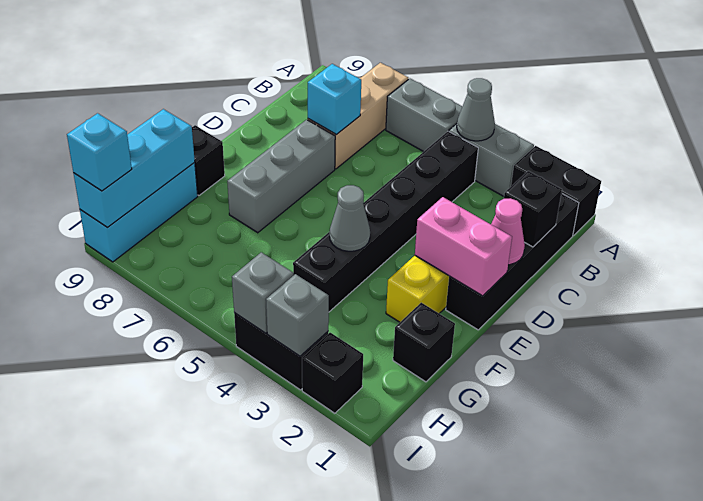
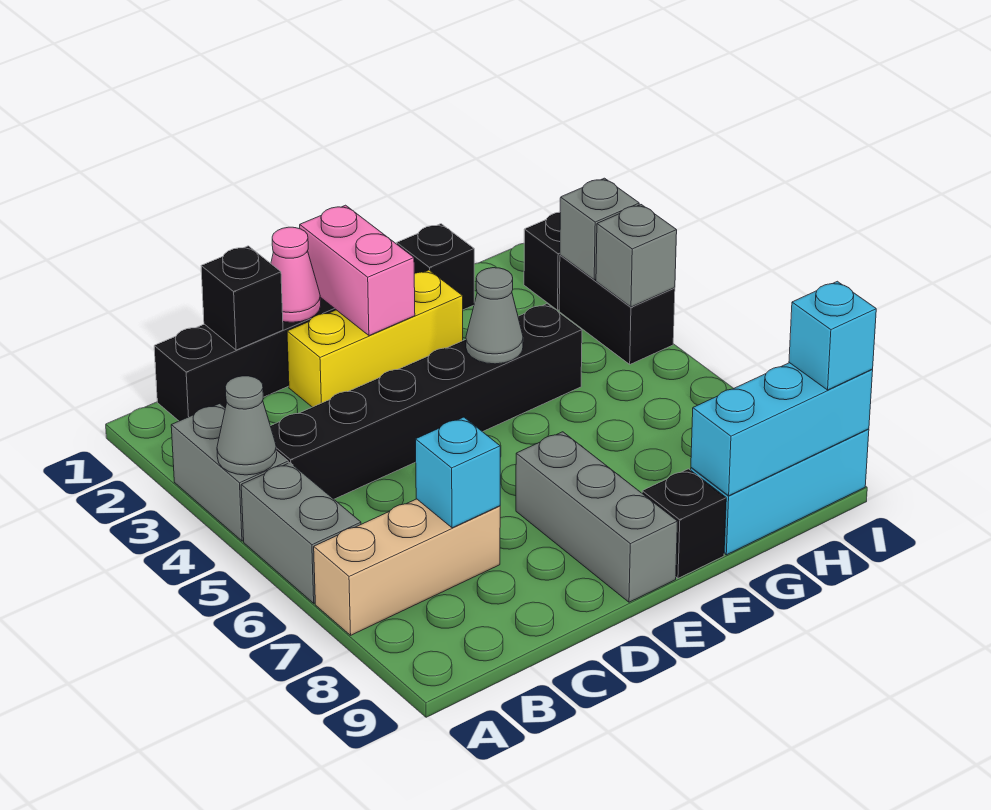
black 1x2 brick [511,146,601,235] -> none
grey 1x3 brick [227,120,335,233] -> grey 1x3 brick turned to [516,432,677,602]

